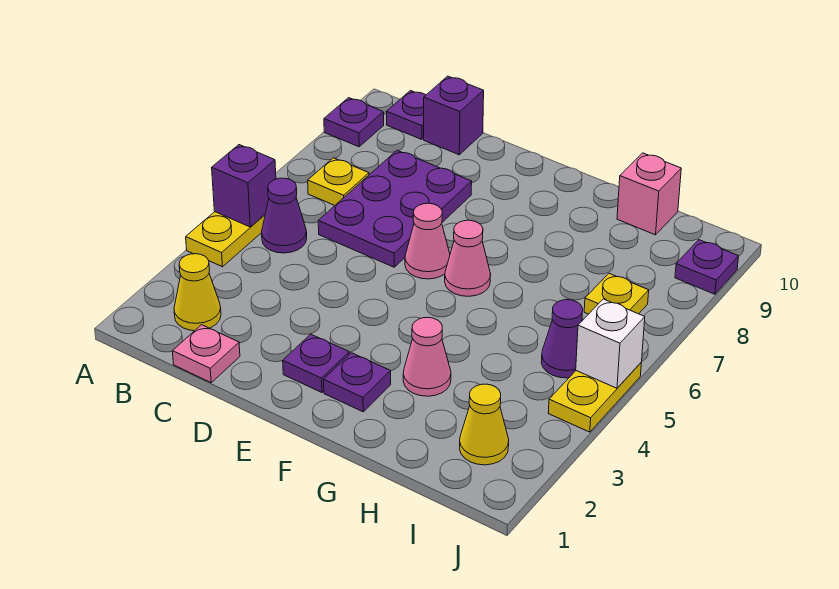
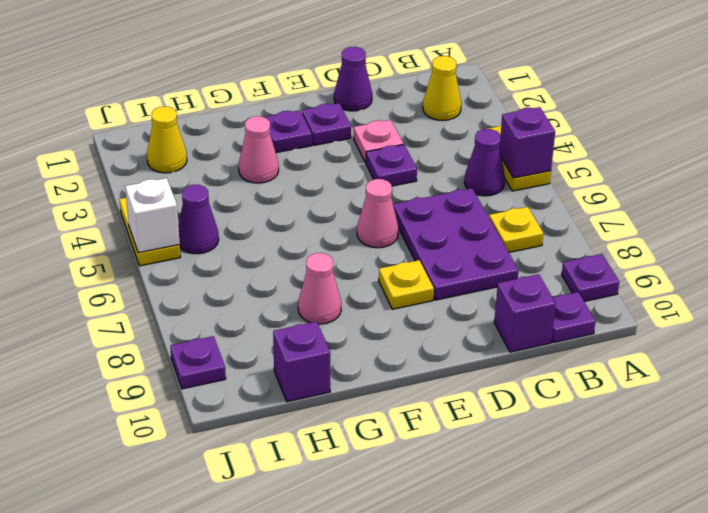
pink 1x1 plate [173,325,240,383] -> pink 1x1 plate moved to [353,120,403,163]
none -> purple 1x1 cone [334,47,372,111]
none -> purple 1x1 plate [366,145,417,186]
pink 1x1 cone [445,220,491,296] -> pink 1x1 cone moved to [298,253,341,324]
pink 1x1 brick [617,153,681,235] -> purple 1x1 brick [273,322,330,402]
yellow 1x1 plate [584,273,649,314] -> yellow 1x1 plate moved to [379,260,434,309]

